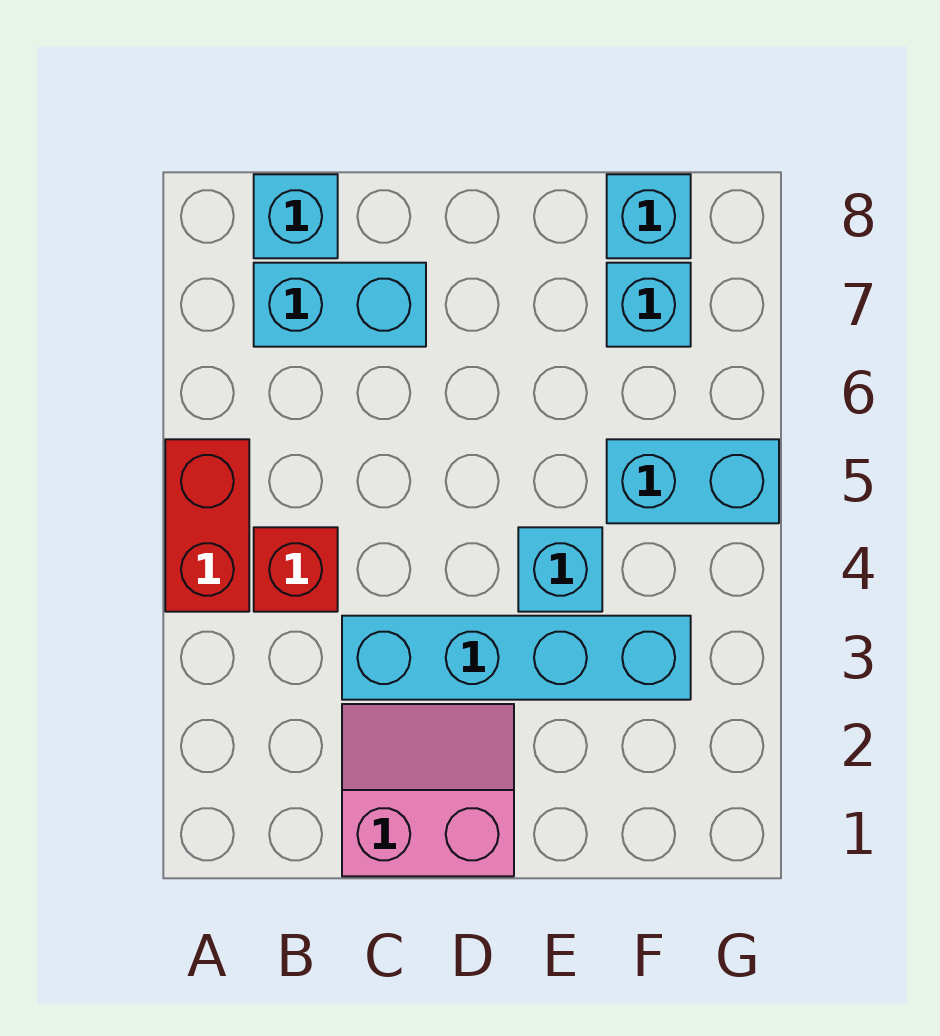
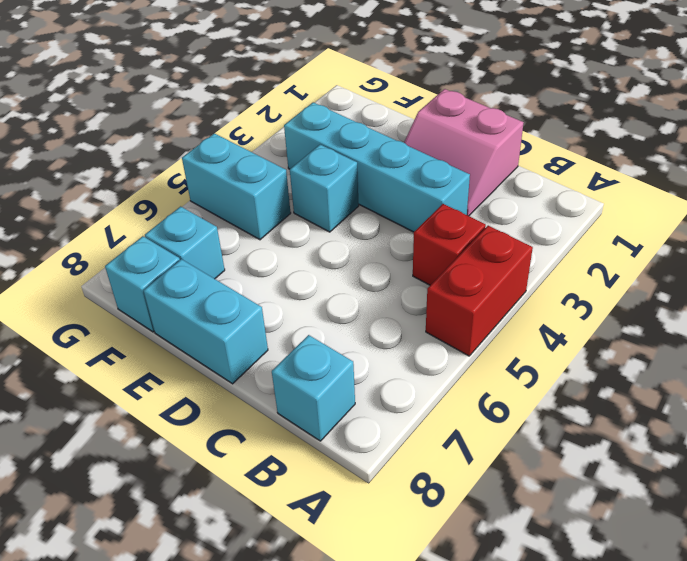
cyan 1x2 brick [254,263,426,347] -> cyan 1x2 brick moved to [143,259,268,384]

